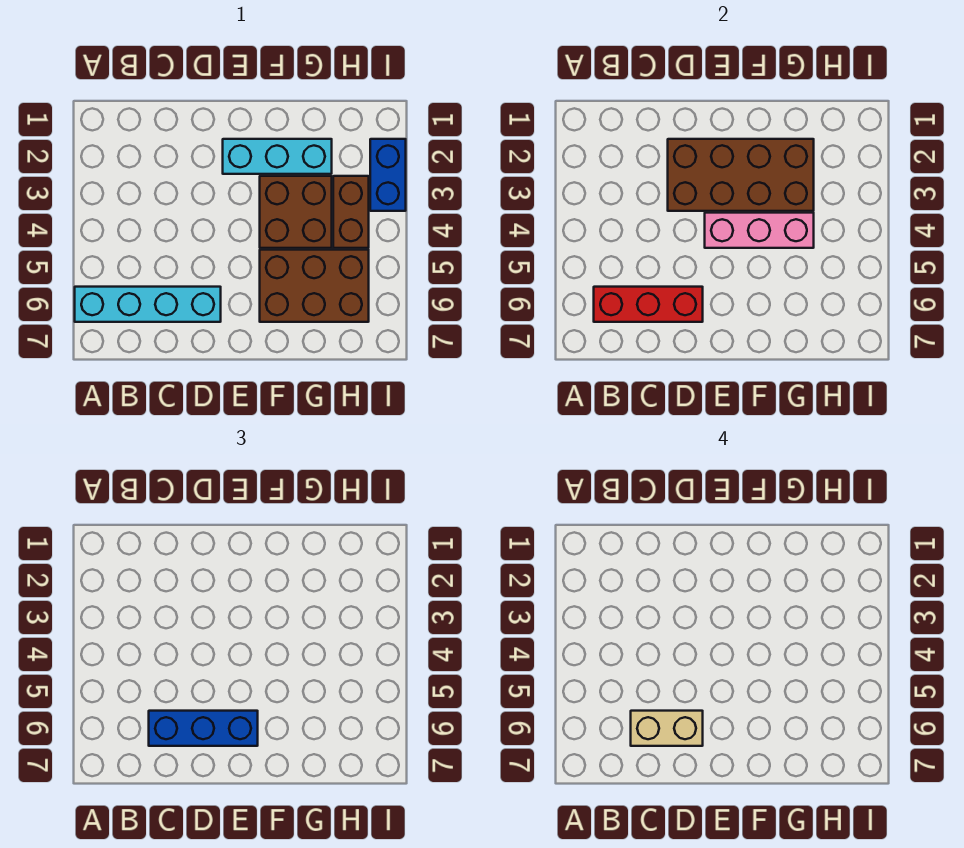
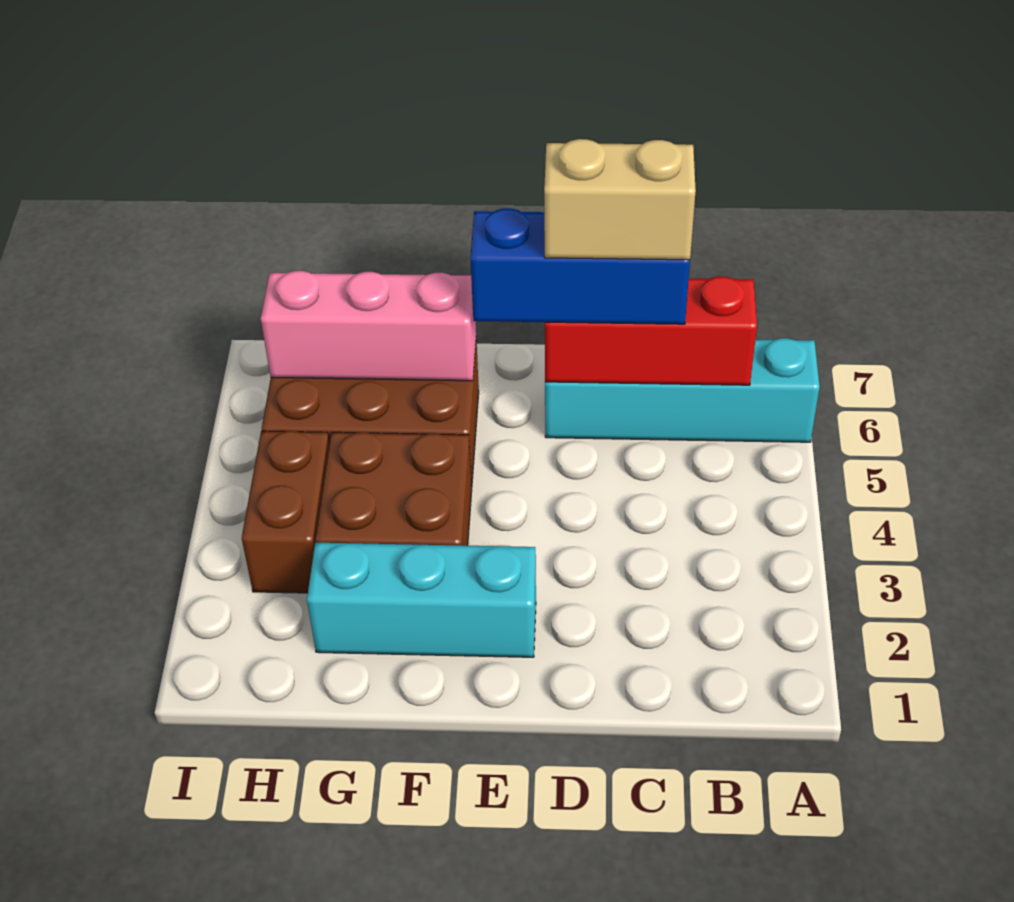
brown 2x4 brick [668,139,814,211] -> none
pink 1x3 brick [705,213,814,248] -> pink 1x3 brick moved to [261,271,476,381]
blue 1x2 brick [370,139,406,211] -> none

